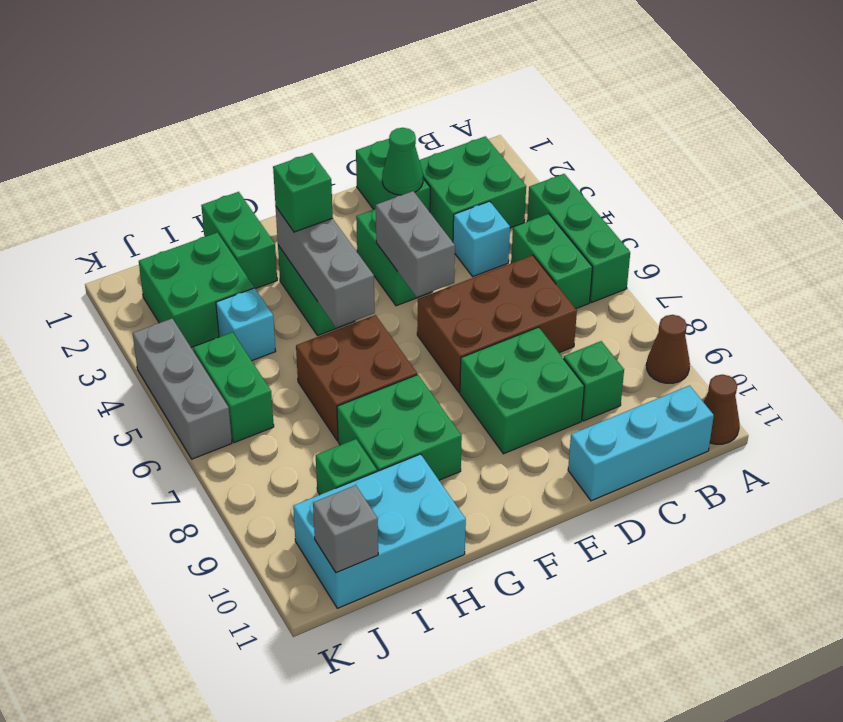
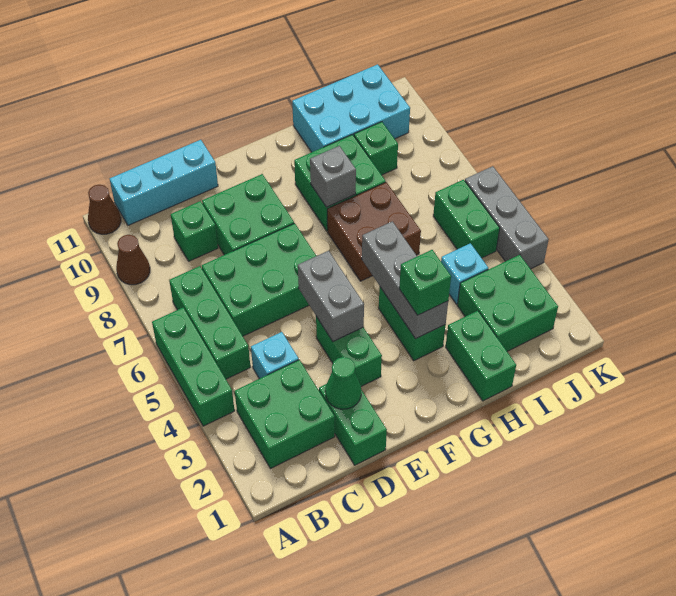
green 1x2 brick [511,214,592,309] -> green 1x3 brick [169,266,250,379]
brown 2x3 brick [417,255,577,392] -> green 2x3 brick [202,223,316,336]
grey 1x1 brick [313,485,378,573] -> grey 1x1 brick moved to [310,146,356,207]

